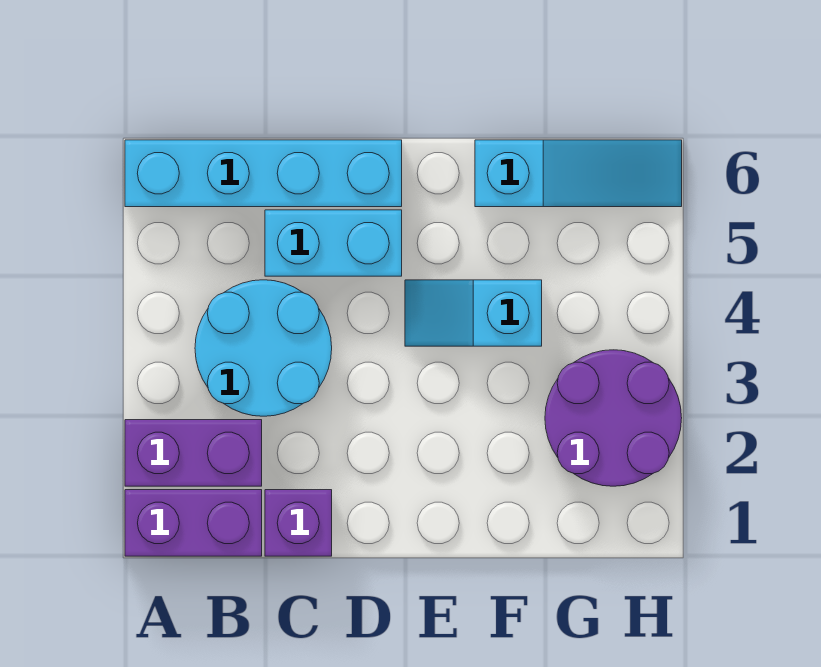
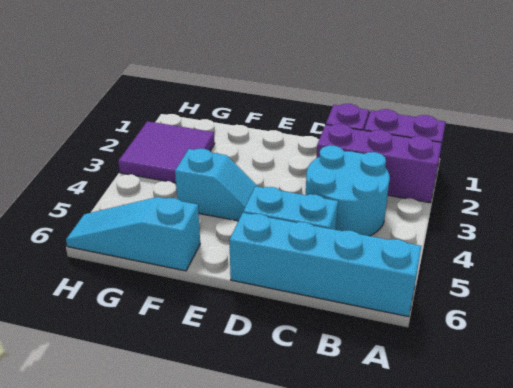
purple 1x2 brick [125,420,262,486] -> purple 1x3 brick [317,124,441,203]
purple 2x2 round brick [545,350,682,486] -> purple 2x2 tile [118,121,215,183]

